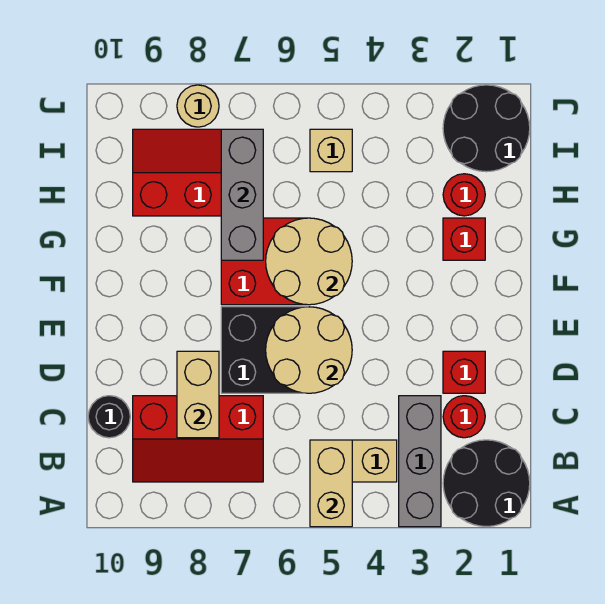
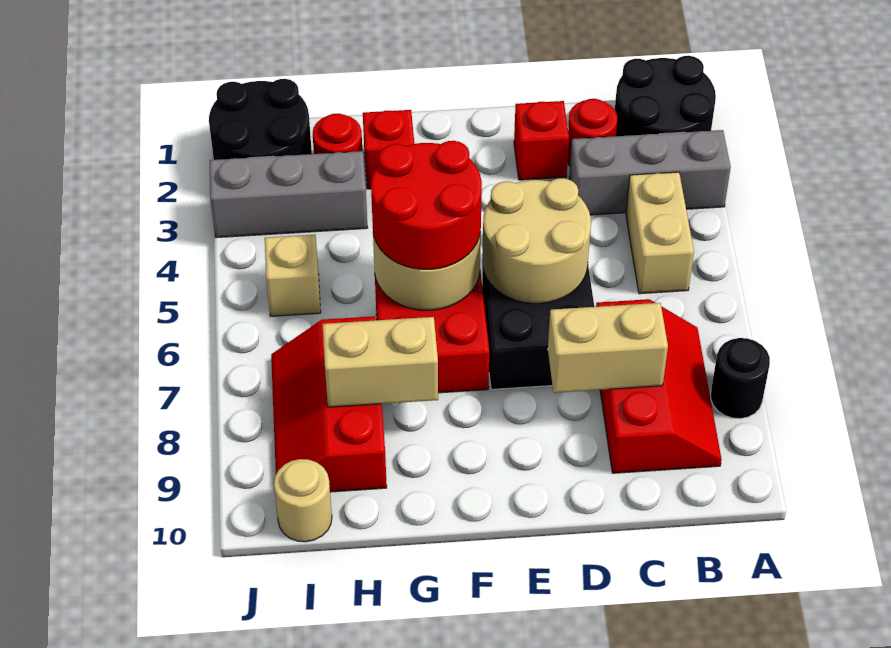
tan 1x2 brick [310,440,352,527] -> tan 1x2 brick moved to [323,317,438,407]
black 1x1 round brick [88,396,130,438] -> black 1x1 round brick moved to [711,338,770,419]
none -> red 2x2 round brick [371,141,482,269]
grey 1x3 brick [221,129,263,260] -> grey 1x3 brick moved to [210,151,368,238]
tan 1x1 round brick [177,85,219,127] -> tan 1x1 round brick moved to [274,459,332,542]

